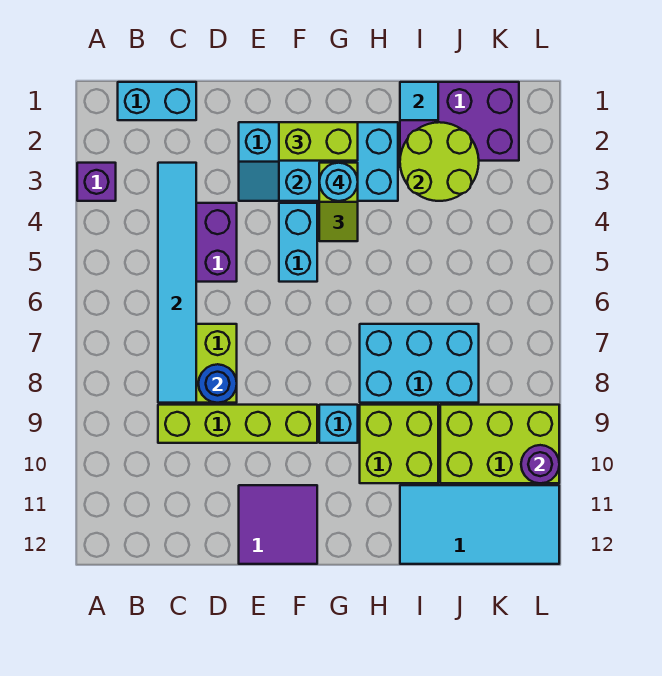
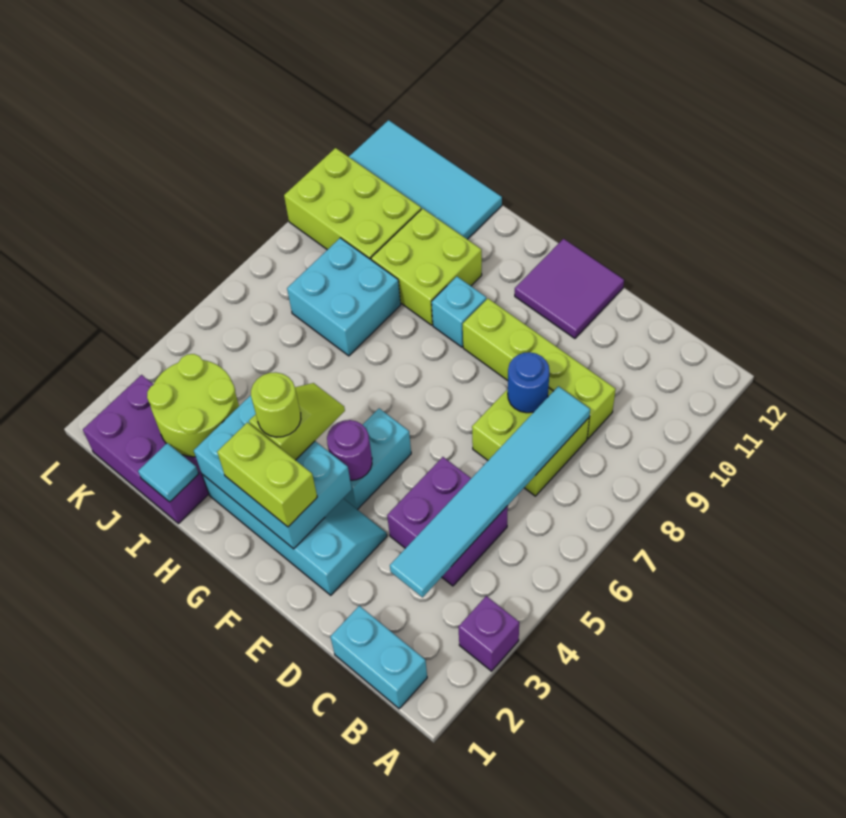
cyan 1x1 round brick [319,163,358,201] -> lime 1x1 round brick [251,372,301,437]
cyan 2x3 brick [360,324,479,403] -> cyan 2x2 brick [287,238,401,356]
purple 1x1 round brick [521,445,559,483] -> purple 1x1 round brick moved to [327,420,372,480]

